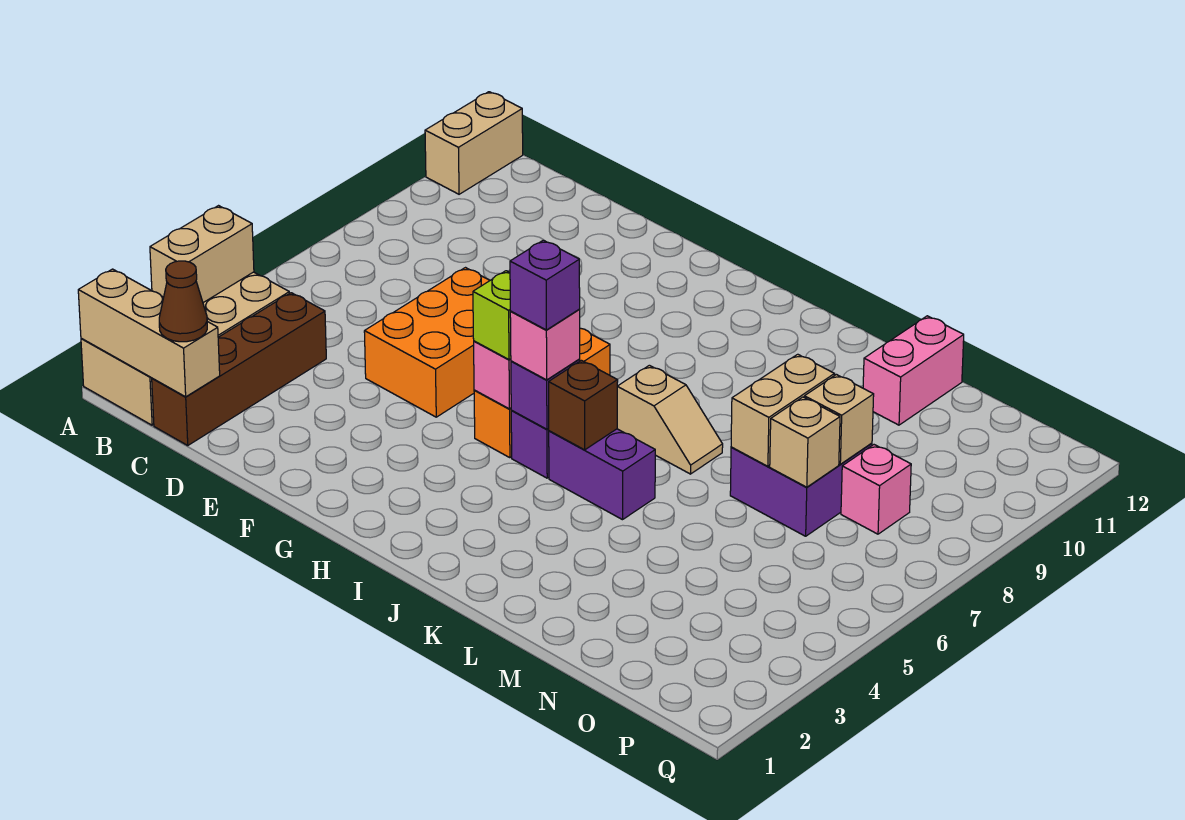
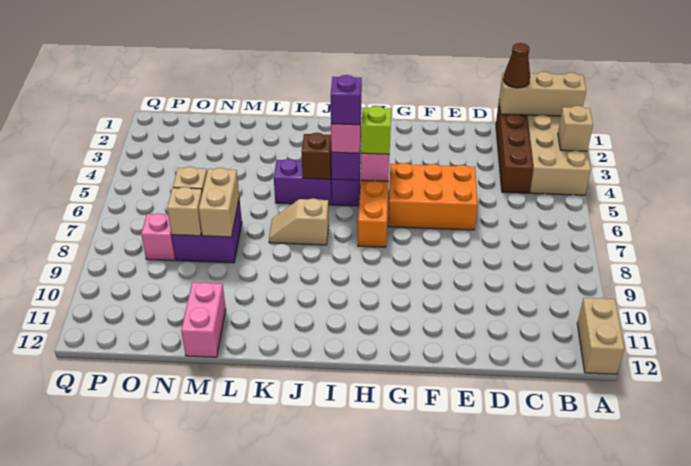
tan 1x2 brick [150,206,254,303] -> tan 1x1 brick [558,106,593,151]
orange 2x3 brick [364,268,490,417] -> orange 2x3 brick turned to [388,163,478,230]

